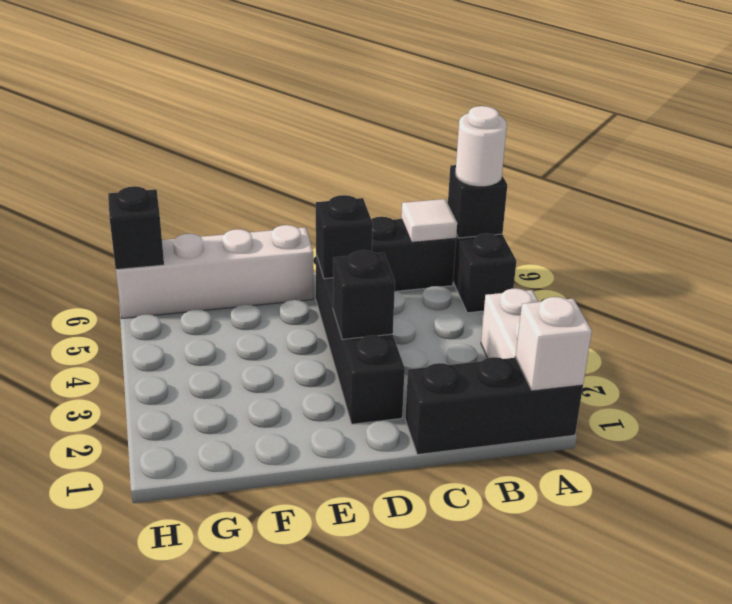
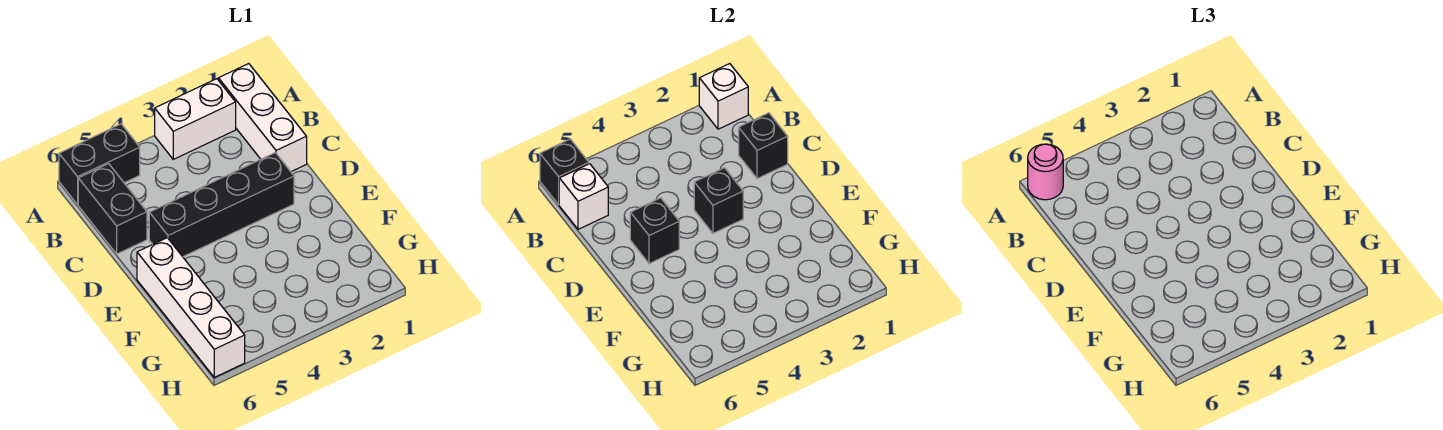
black 1x3 brick [405,357,583,455] -> white 1x3 brick [218,64,307,172]
white 1x1 round brick [456,106,507,186] -> pink 1x1 round brick [1028,144,1063,200]
white 1x1 tile [401,199,457,242] -> white 1x1 brick [559,164,608,229]
black 1x1 brick [108,186,164,270] -> black 1x1 brick moved to [739,113,788,179]

